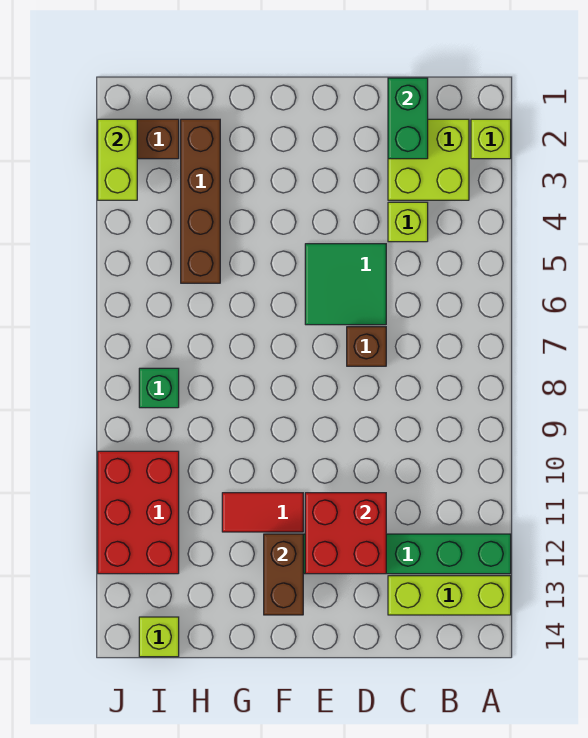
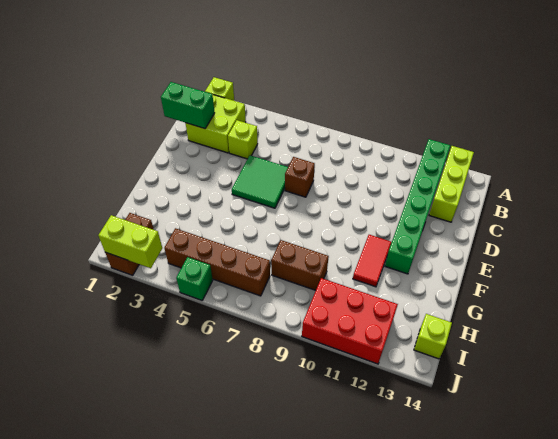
red 2x2 brick [305,493,386,574] -> none
brown 1x2 brick [264,534,303,615] -> brown 1x2 brick moved to [271,240,329,290]
brown 1x4 brick [181,119,220,283] -> brown 1x4 brick moved to [164,228,270,296]
green 1x1 brick [139,368,179,408] -> green 1x1 brick moved to [176,257,213,300]

